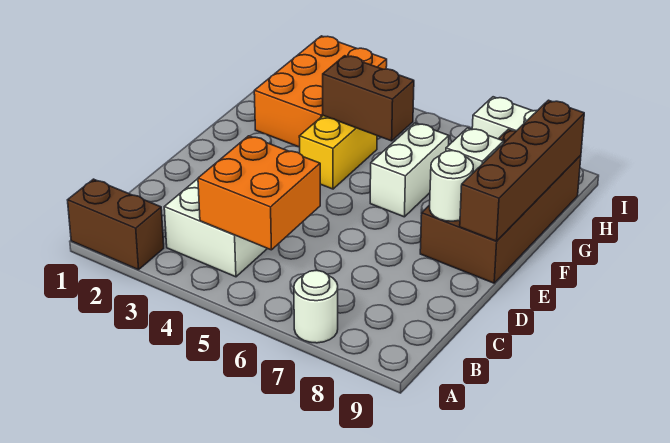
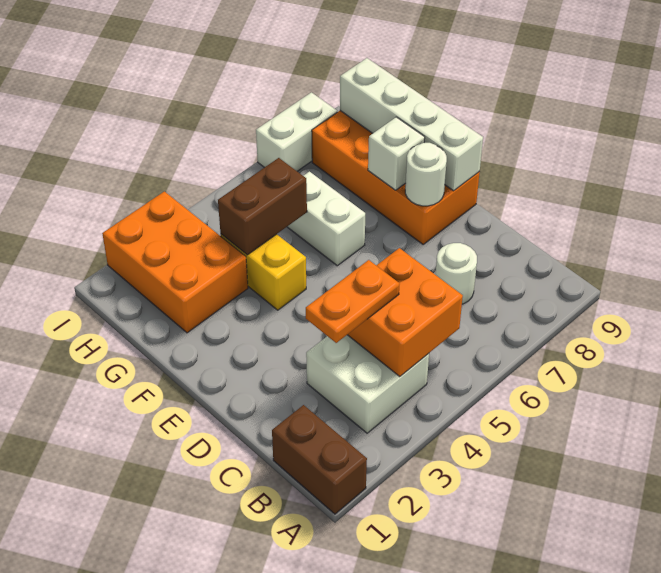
brown 1x2 brick [68,179,164,270] -> brown 1x2 brick turned to [272,405,367,514]
white 1x1 round brick [294,270,338,343] -> white 1x1 round brick moved to [436,243,477,304]
none -> orange 1x2 plate [306,260,399,343]
brown 2x4 brick [420,129,581,283] -> orange 2x4 brick [312,111,480,244]
brown 1x4 brick [460,100,584,241] -> white 1x4 brick [340,58,483,191]

